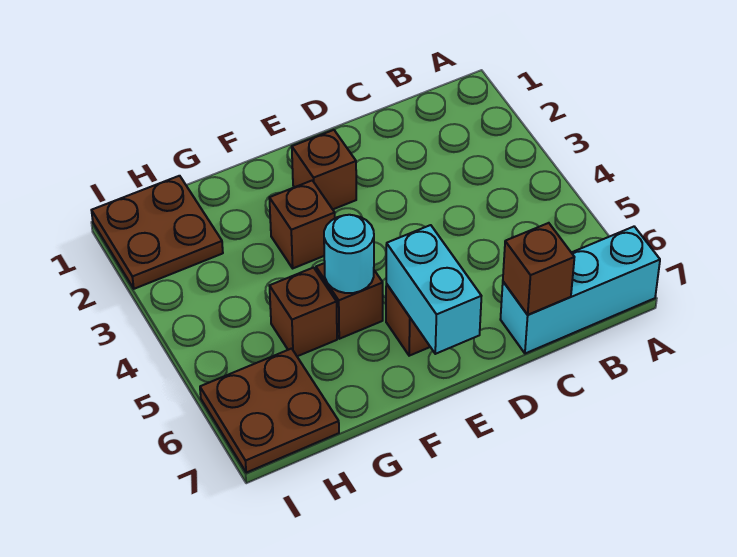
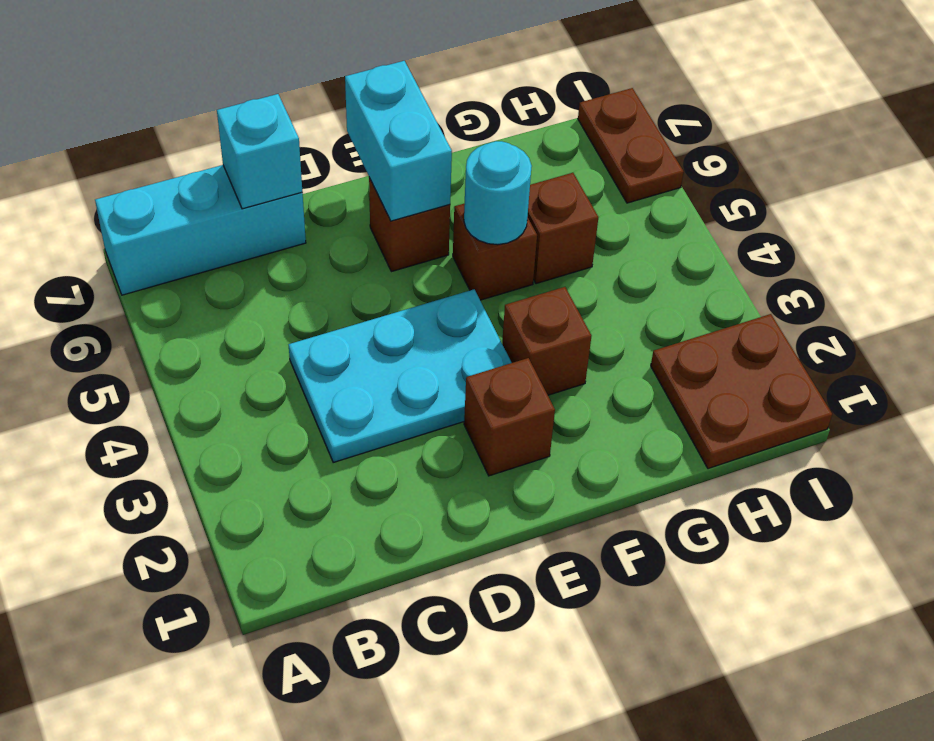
none -> cyan 2x3 plate [289,289,512,462]
brown 1x1 brick [503,223,574,315] -> cyan 1x1 brick [217,94,302,209]
brown 2x2 plate [200,349,339,473] -> brown 1x2 plate [578,88,684,203]

